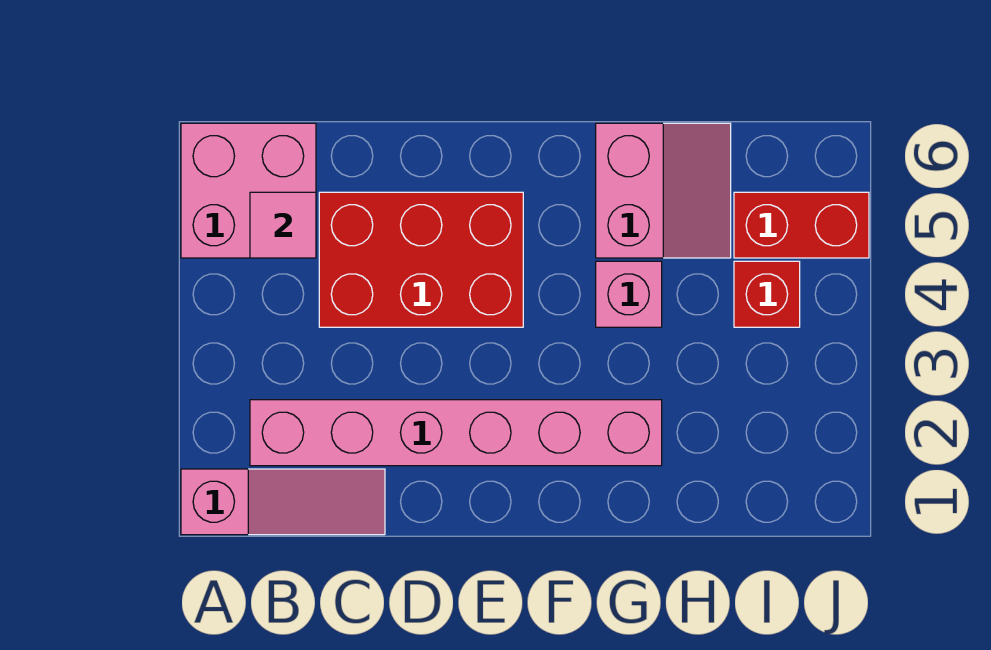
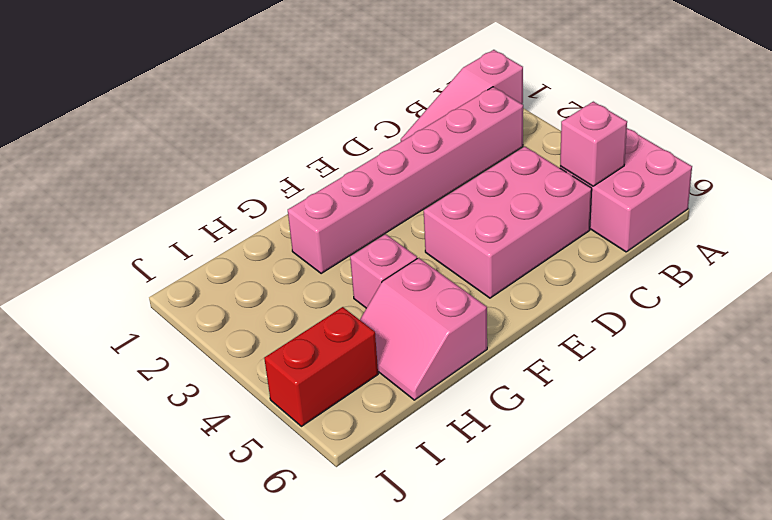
pink 1x1 tile [250,192,316,258] -> pink 1x1 brick [560,102,627,186]
red 2x3 brick [319,192,523,327] -> pink 2x3 brick [424,146,592,298]
red 1x1 brick [734,261,800,327] -> none

